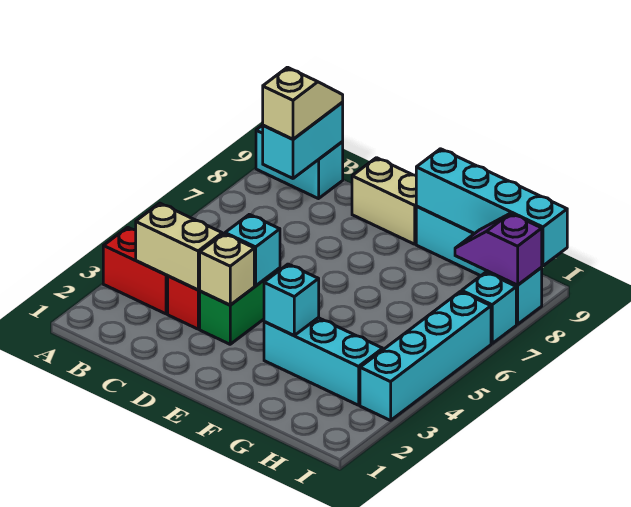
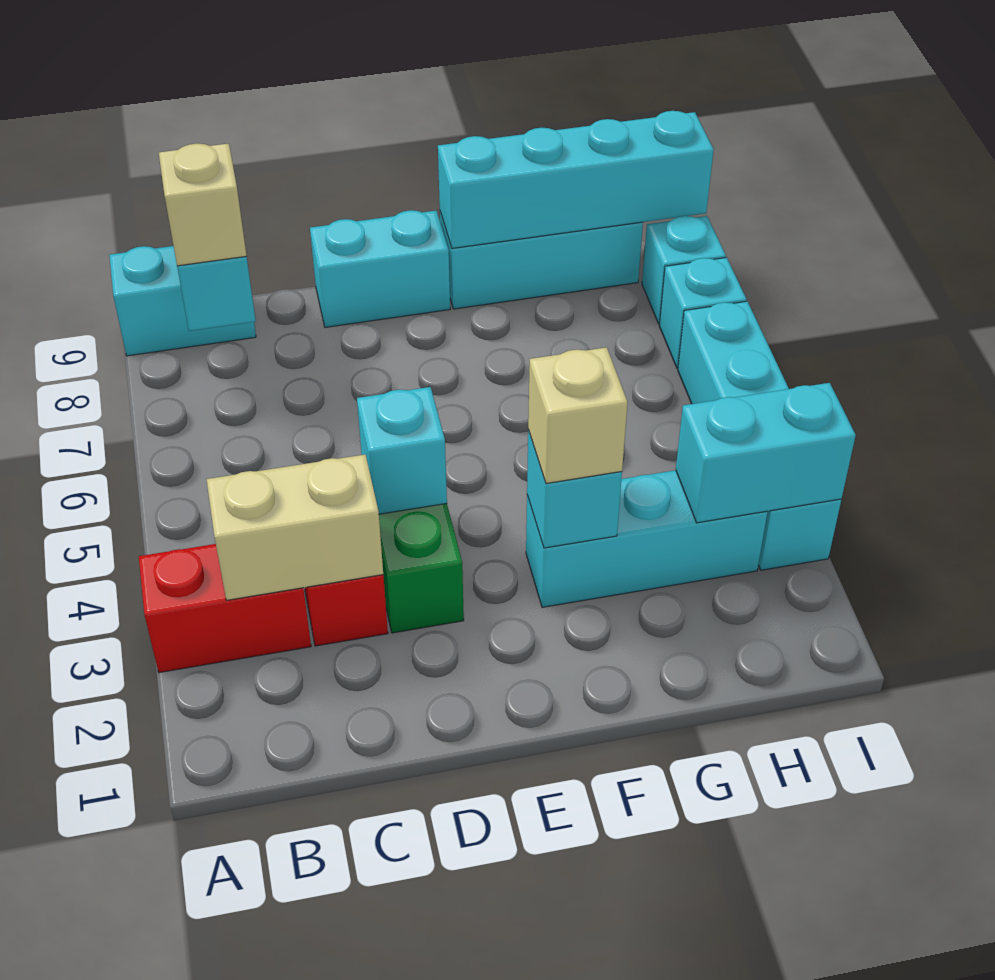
tan 1x1 brick [200,234,254,305] -> tan 1x1 brick moved to [528,347,628,484]
tan 1x2 brick [352,158,416,244] -> cyan 1x2 brick [310,210,450,327]
none -> cyan 1x2 brick [676,383,856,523]
purple 1x2 slope [455,213,542,285] -> none

